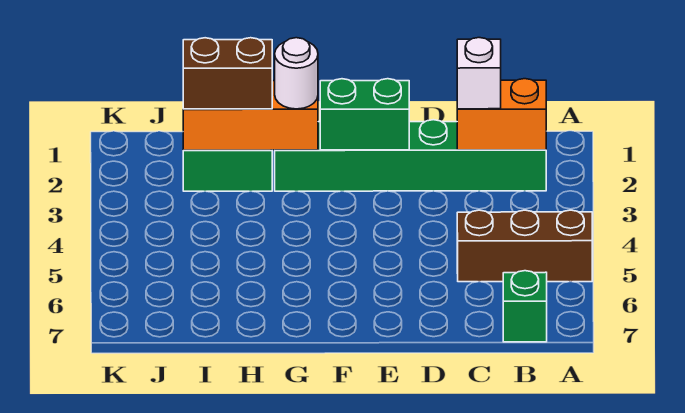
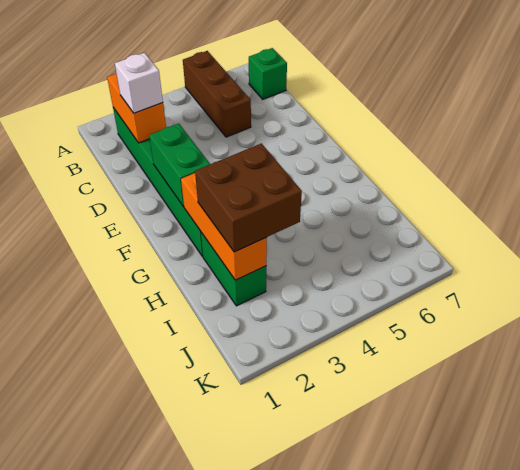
white 1x1 round brick [275,38,318,109] -> none
brown 1x2 brick [183,38,272,109] -> brown 2x2 brick [195,143,302,252]

